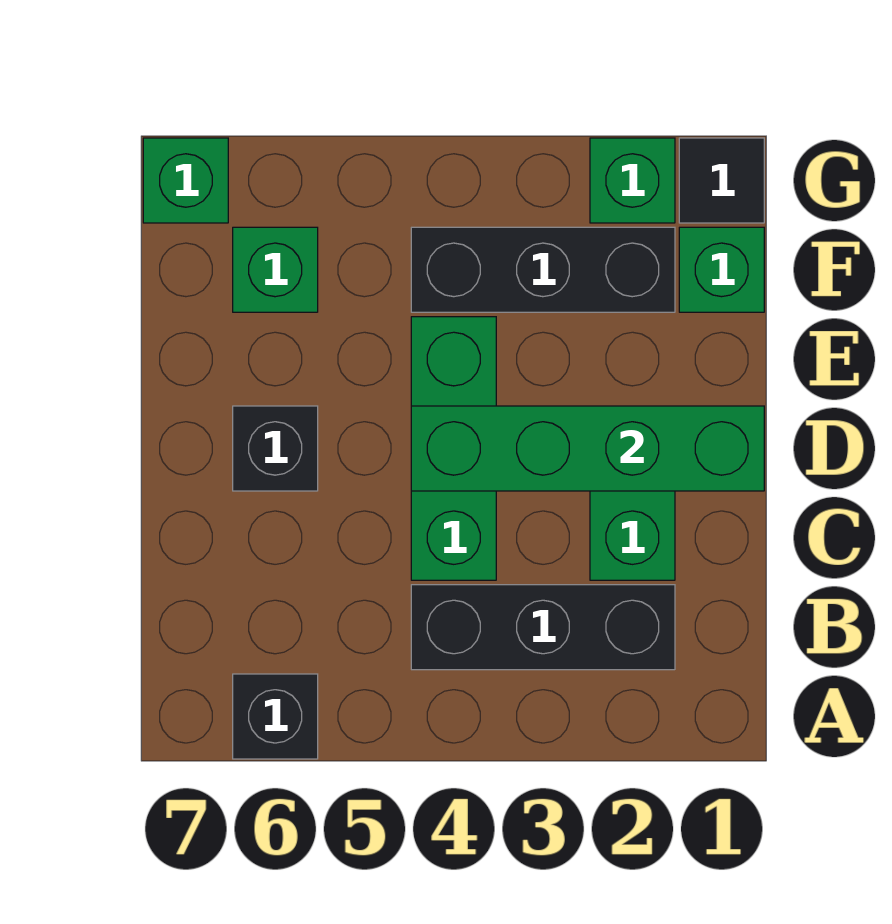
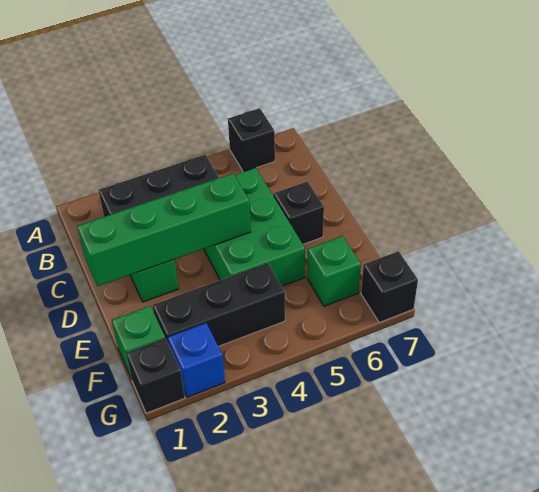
green 1x3 brick [411,317,496,580] -> green 2x3 brick [204,168,305,286]
black 1x1 tile [679,138,764,223] -> black 1x1 brick [126,338,185,413]
green 1x1 brick [590,138,675,223] -> blue 1x1 brick [168,323,225,397]
green 1x1 brick [143,138,228,223] -> black 1x1 brick [361,251,418,322]

